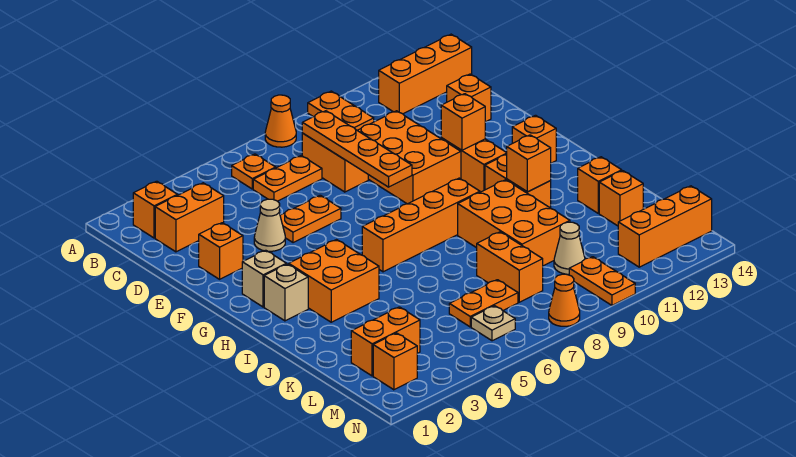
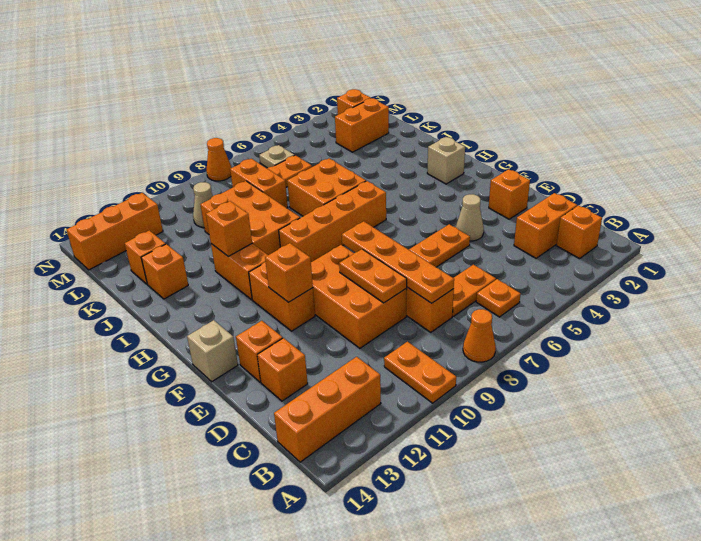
tan 1x1 brick [242,250,287,307] -> tan 1x1 brick moved to [187,320,238,382]
orange 1x1 brick [512,115,556,163] -> orange 1x1 brick moved to [236,321,282,382]
orange 2x2 brick [289,240,379,322] -> orange 2x2 brick moved to [287,158,366,216]
orange 1x2 plate [569,257,635,305] -> orange 1x2 plate moved to [339,249,407,303]

